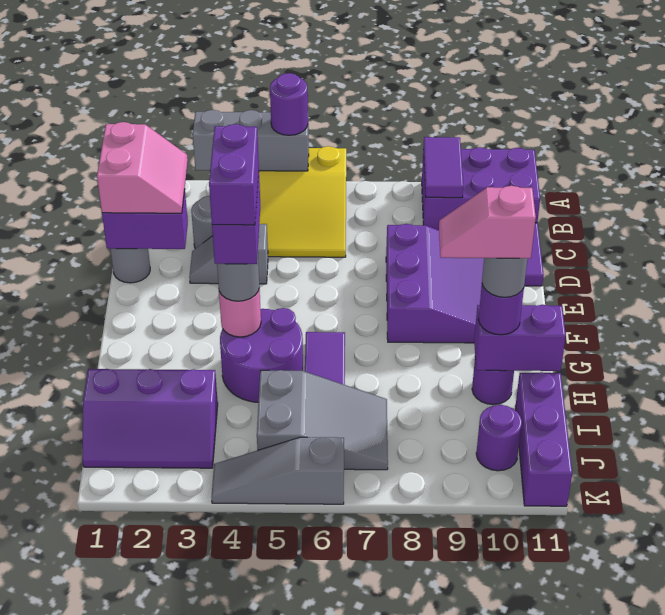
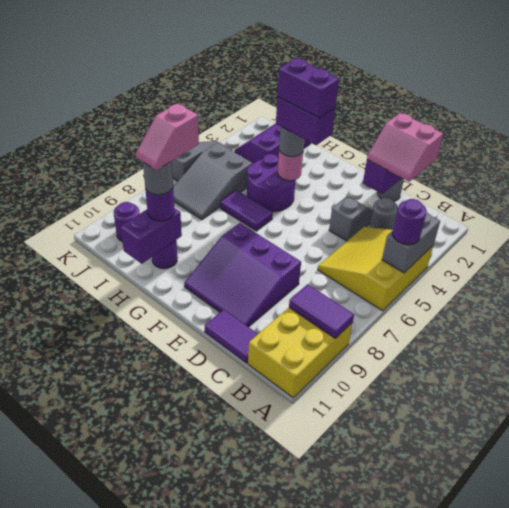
grey 1x3 brick [193,110,309,171] -> grey 1x2 brick [382,212,440,273]
purple 2x3 brick [422,147,540,230] -> yellow 2x3 brick [248,308,353,398]
pink 1x2 slope [439,186,536,258] -> pink 1x2 slope turned to [136,103,199,170]
purple 1x3 brick [515,372,572,506] -> none

